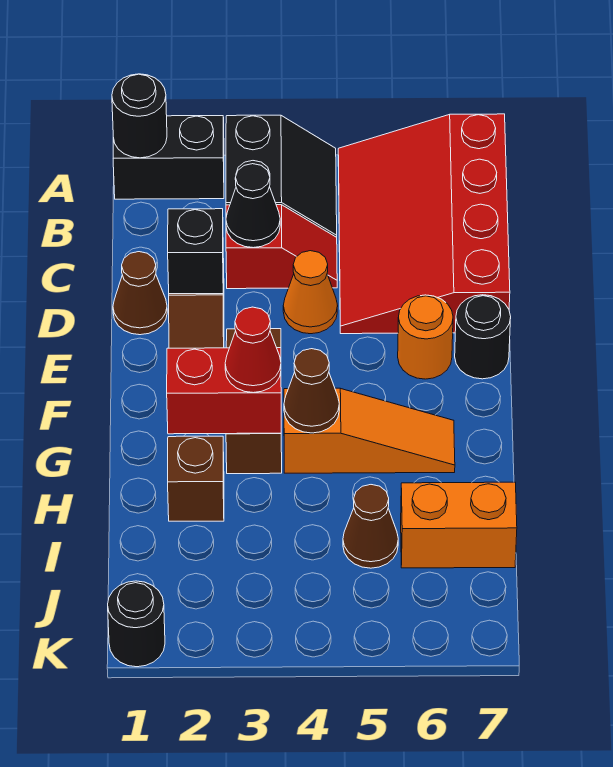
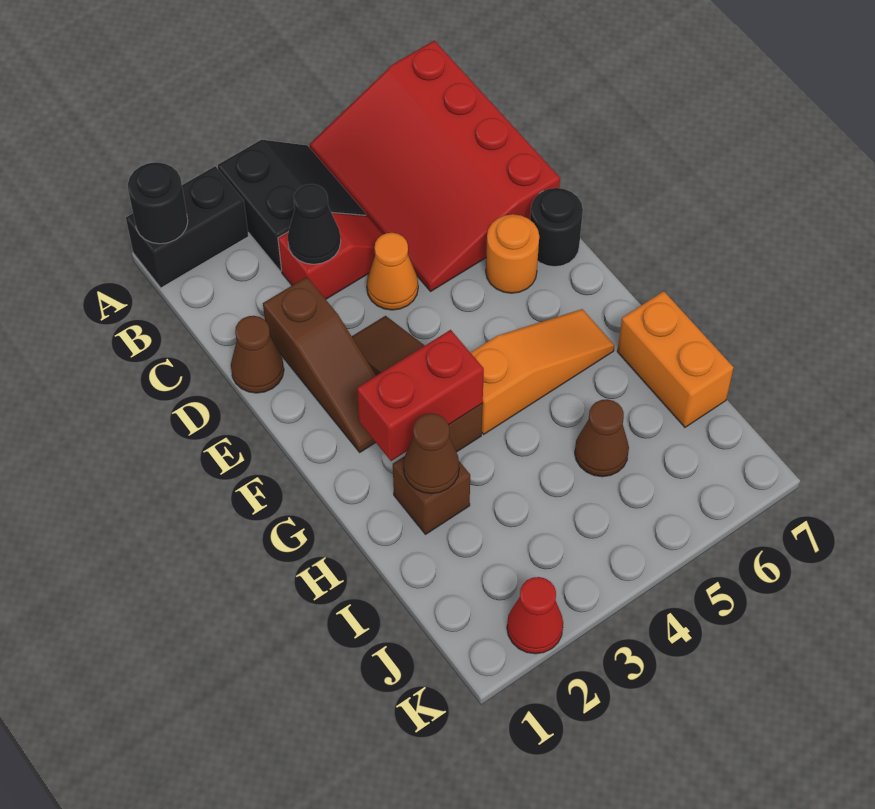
black 1x1 brick [168,209,223,294] -> none
red 1x1 cone [225,307,281,393] -> red 1x1 cone moved to [507,577,563,654]
brown 1x1 cone [284,349,339,433] -> brown 1x1 cone moved to [403,414,459,494]
orange 1x2 brick [401,482,517,568] -> orange 1x2 brick turned to [617,291,734,427]
black 1x1 round brick [108,581,165,667] -> none

